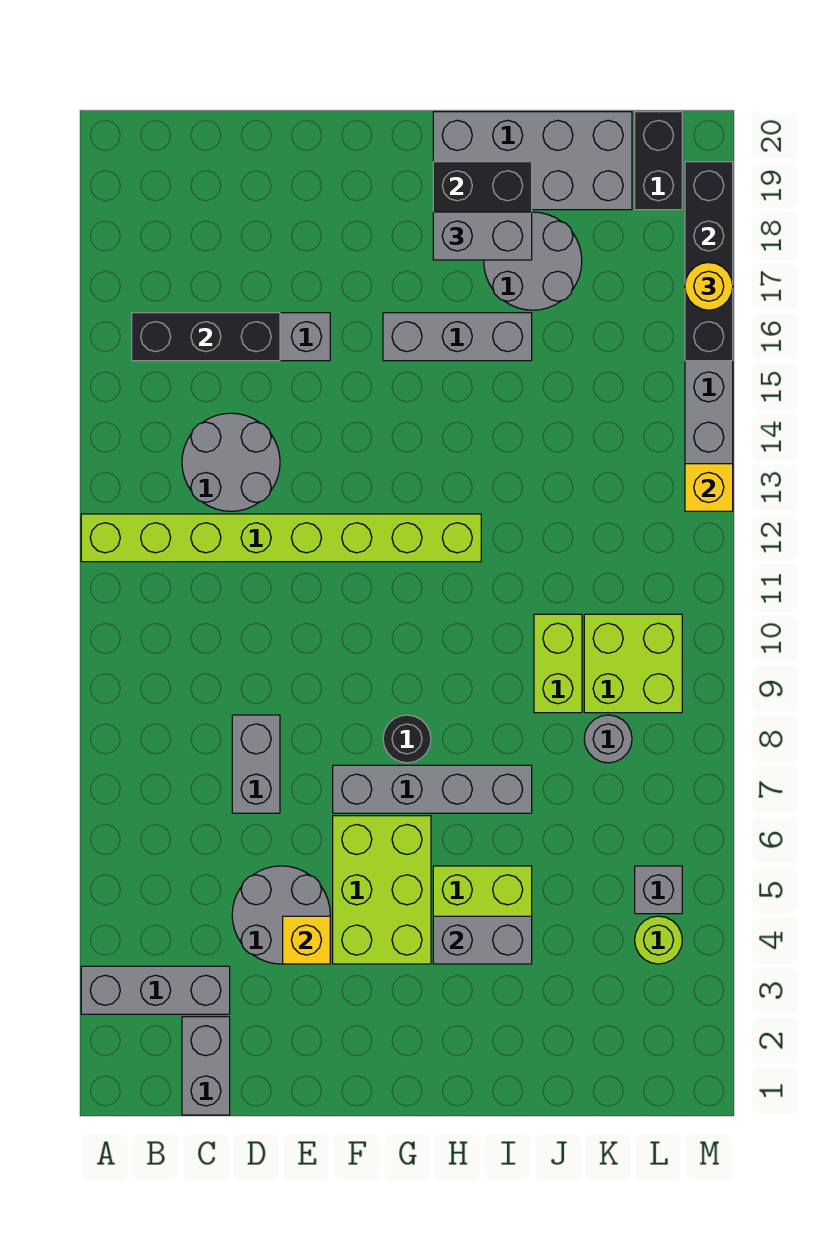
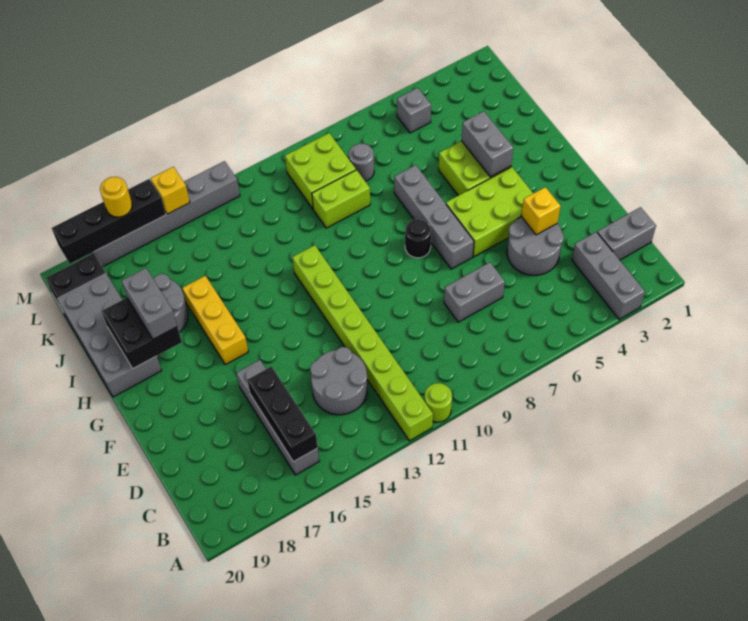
grey 1x3 brick [383,313,532,361] -> yellow 1x3 brick [182,276,248,365]
lime 1x1 round brick [635,916,682,964] -> lime 1x1 round brick moved to [424,383,452,422]
yellow 1x1 brick [685,464,733,511] -> yellow 1x1 brick moved to [151,167,190,214]

